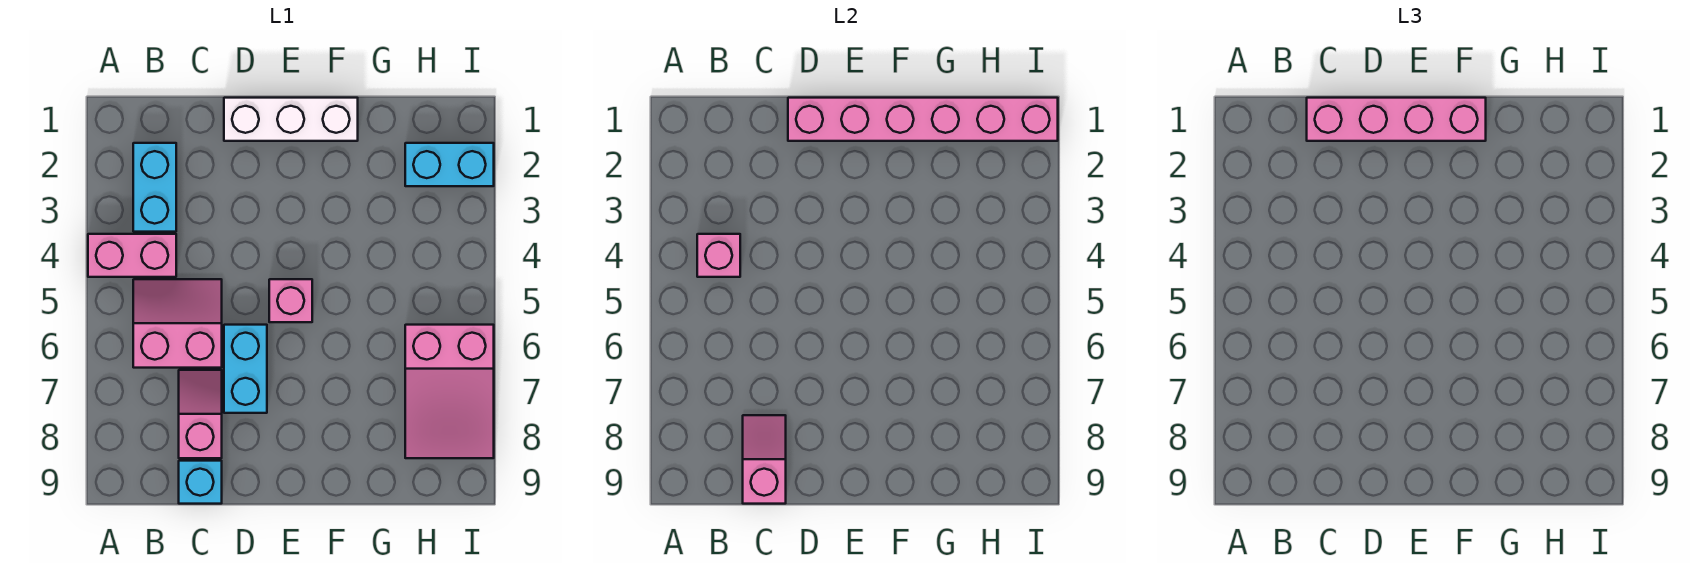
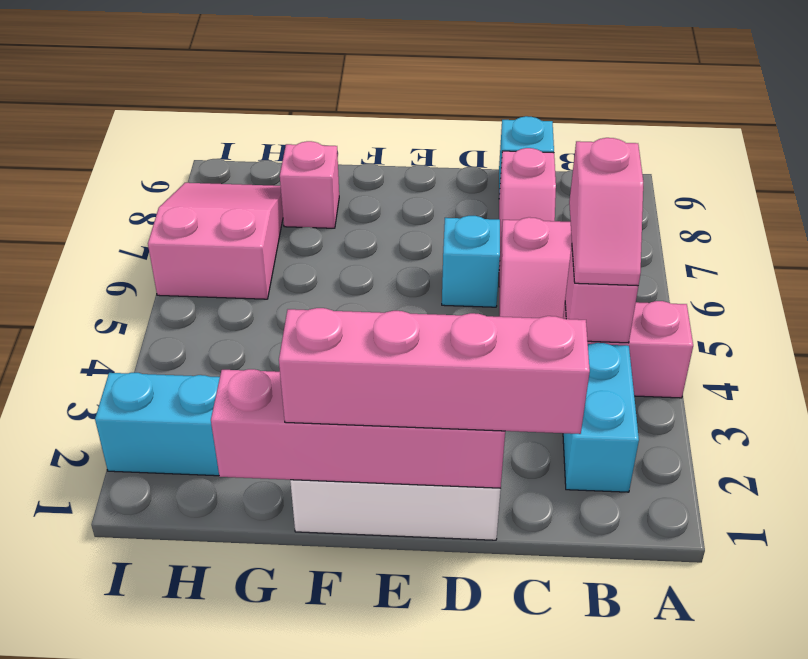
pink 1x2 slope [743,415,786,504] -> pink 1x2 slope moved to [569,138,643,286]
pink 1x6 brick [788,98,1058,141] -> pink 1x4 brick [211,369,505,488]
cyan 1x2 brick [224,325,267,413] -> cyan 1x1 brick [442,216,500,307]
pink 1x1 brick [269,279,312,322] -> pink 1x1 brick moved to [280,141,339,228]

